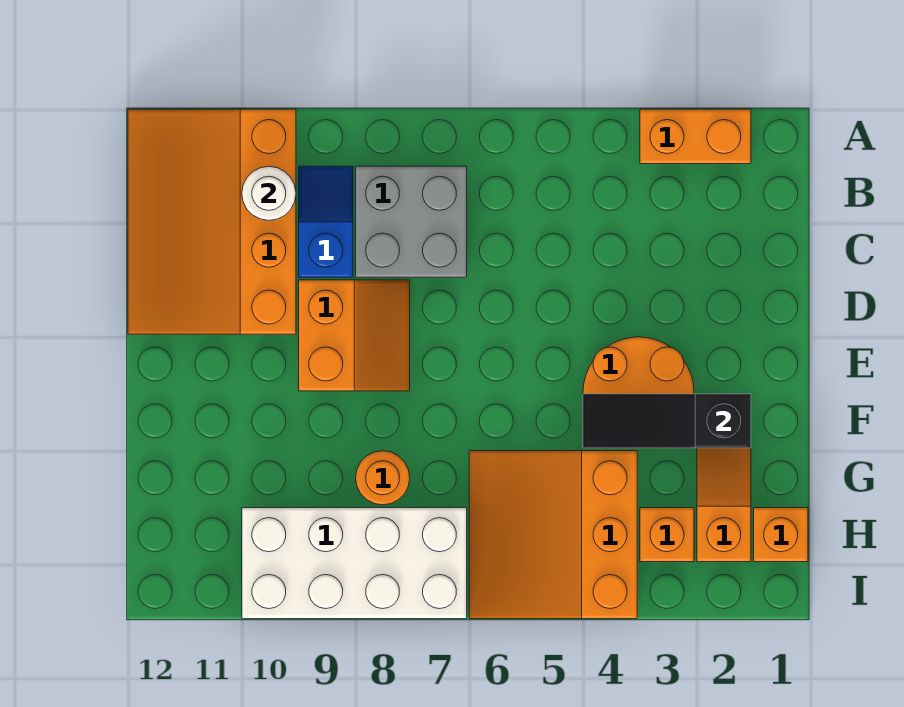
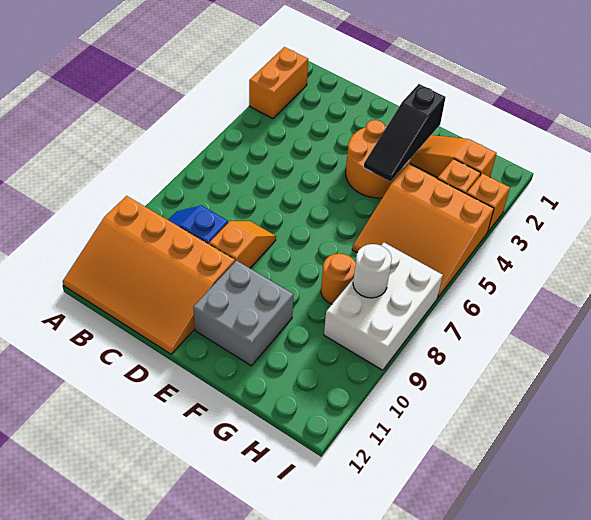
grey 2x2 brick [356,166,467,277] -> grey 2x2 brick moved to [193,261,293,366]
white 1x1 round brick [242,166,296,220] -> white 1x1 round brick moved to [353,244,392,298]
orange 2x2 slope [299,280,410,391] -> orange 1x2 slope [209,221,276,268]
orange 1x1 brick [754,508,808,562] -> orange 1x1 brick moved to [467,173,510,232]
white 2x4 brick [242,508,467,619] -> white 2x3 brick [324,243,443,370]

